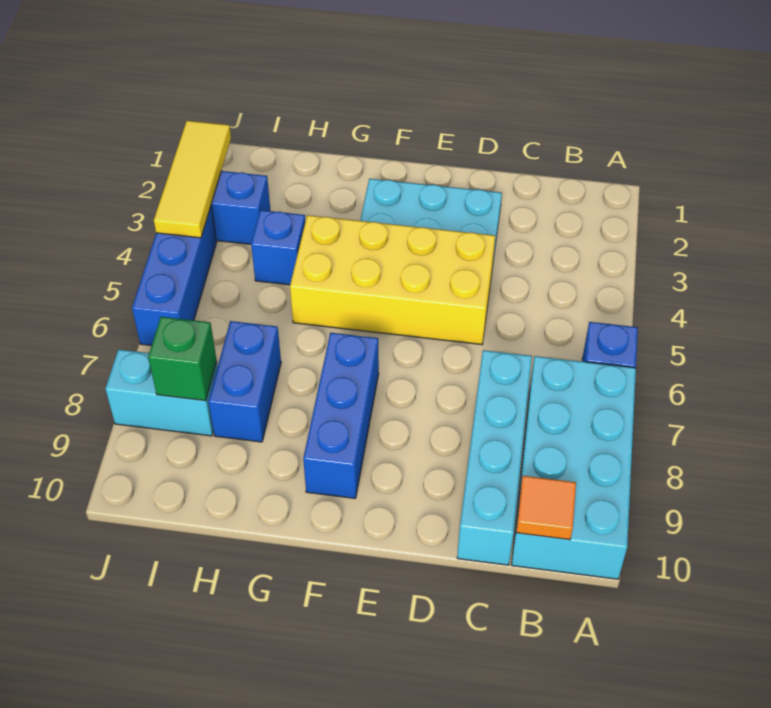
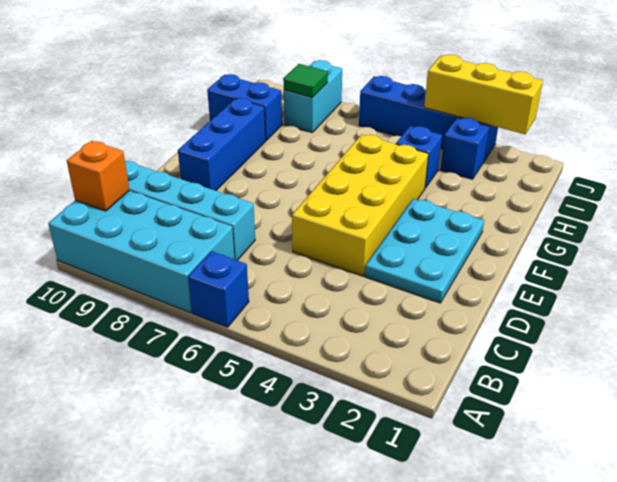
orange 1x1 tile [516,476,576,540] -> orange 1x1 brick [67,141,130,211]
blue 1x3 brick [303,333,379,498] -> blue 1x3 brick turned to [178,98,266,191]
blue 1x2 brick [208,321,281,442] -> blue 1x2 brick moved to [207,74,282,140]
green 1x1 brick [148,317,217,401] -> green 1x1 tile [283,64,328,98]
yellow 1x3 tile [154,121,231,238] -> yellow 1x3 brick [424,55,543,134]

